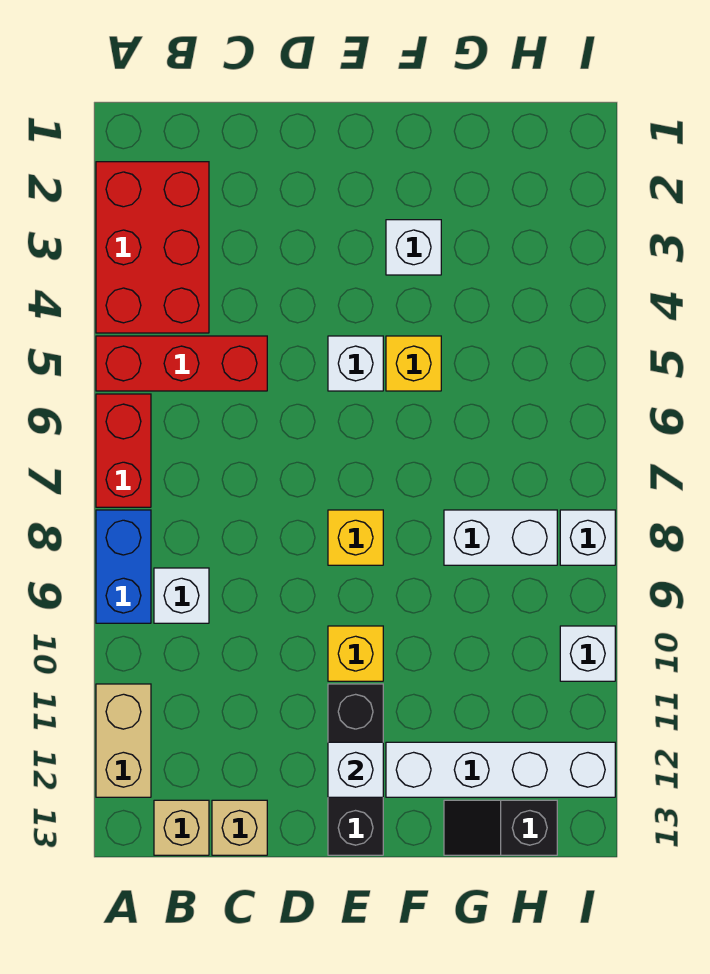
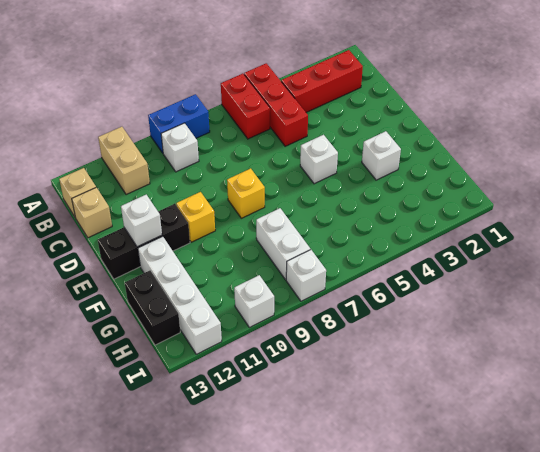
red 2x3 brick [96,162,209,333] -> red 1x3 brick [281,50,363,112]
red 1x2 brick [96,394,151,507] -> red 1x2 brick turned to [221,74,270,139]
tan 1x2 brick [96,684,151,797] -> tan 1x2 brick turned to [98,127,150,195]
yellow 1x1 brick [386,336,441,391] -> none
black 1x2 slope [444,800,557,855] -> black 1x2 brick [125,271,180,345]

